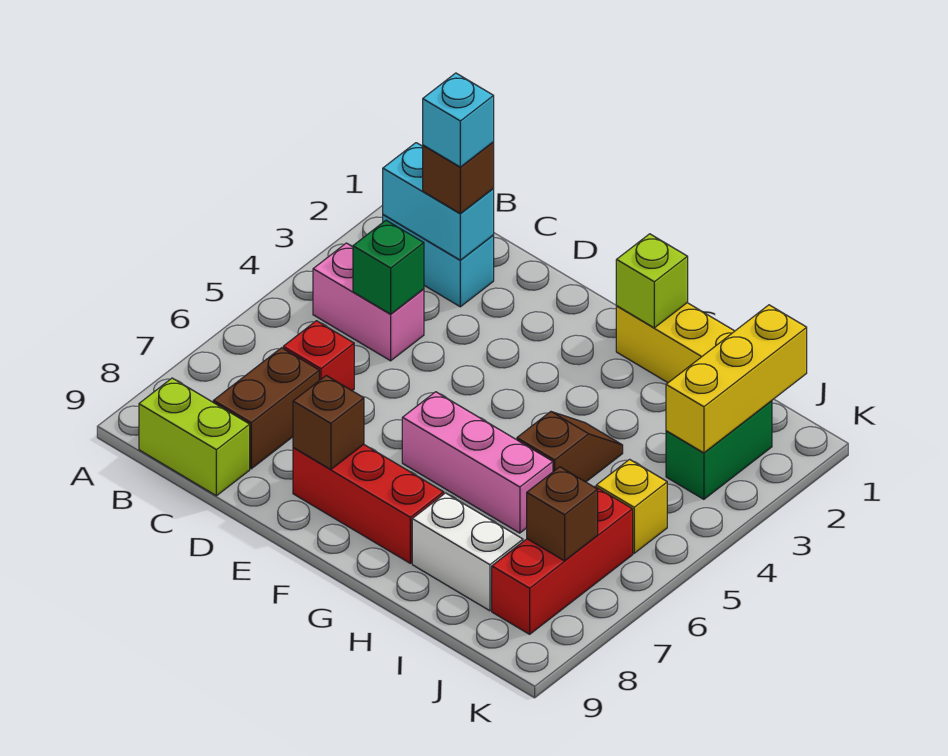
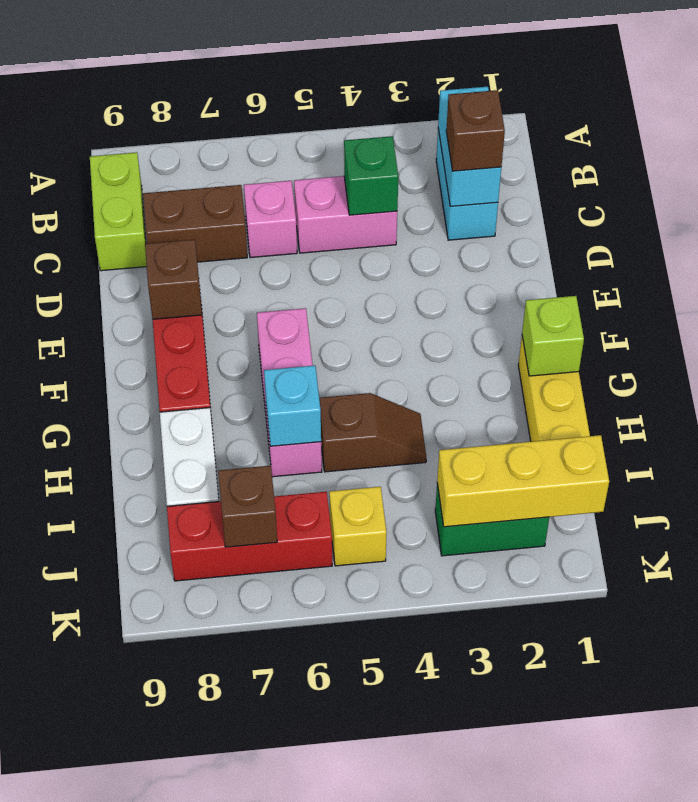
pink 1x2 brick [313,243,424,361] -> pink 1x2 brick turned to [294,176,397,253]
cyan 1x1 brick [423,73,494,167] -> cyan 1x1 brick moved to [264,366,321,446]
red 1x1 brick [283,321,354,391] -> pink 1x1 brick [244,181,297,258]

